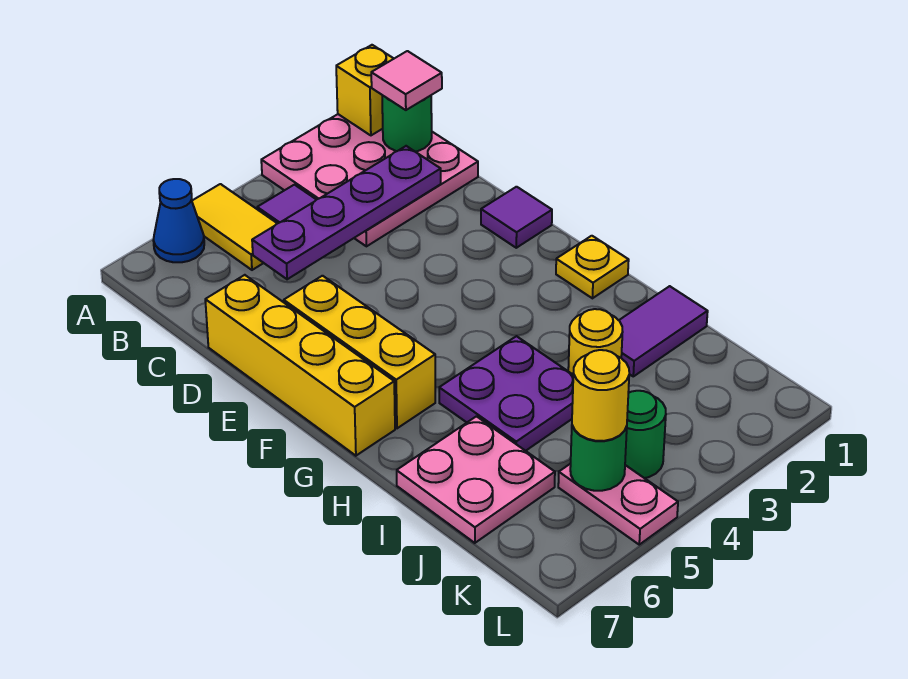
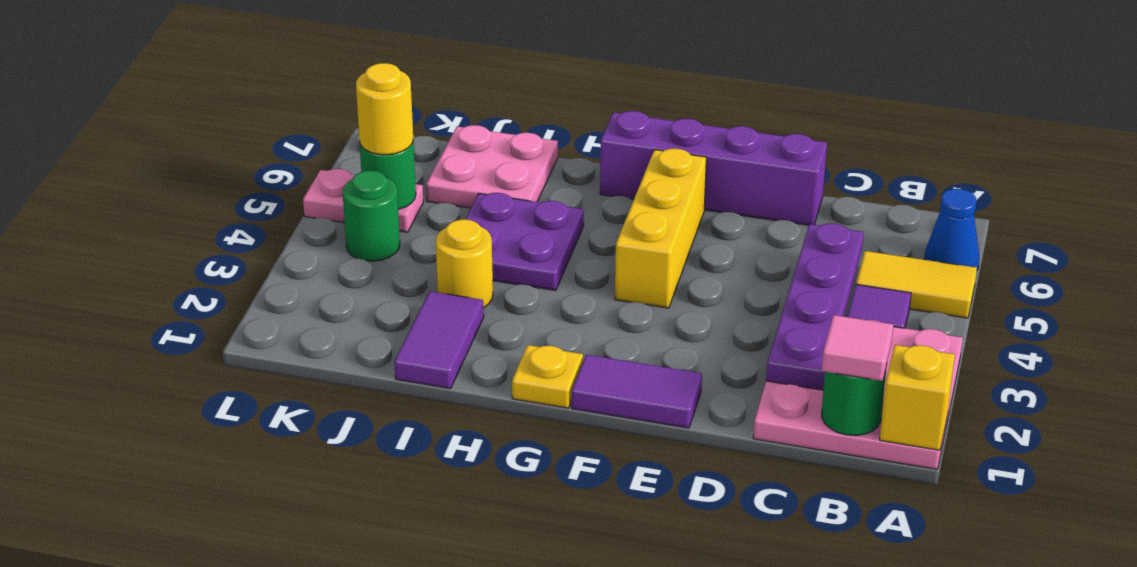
yellow 1x4 brick [205,275,395,456] -> purple 1x4 brick [600,111,827,225]
purple 1x1 tile [481,187,552,248] -> purple 1x2 tile [572,355,702,428]
yellow 1x3 brick [284,276,435,428] -> yellow 1x3 brick turned to [615,149,706,308]

